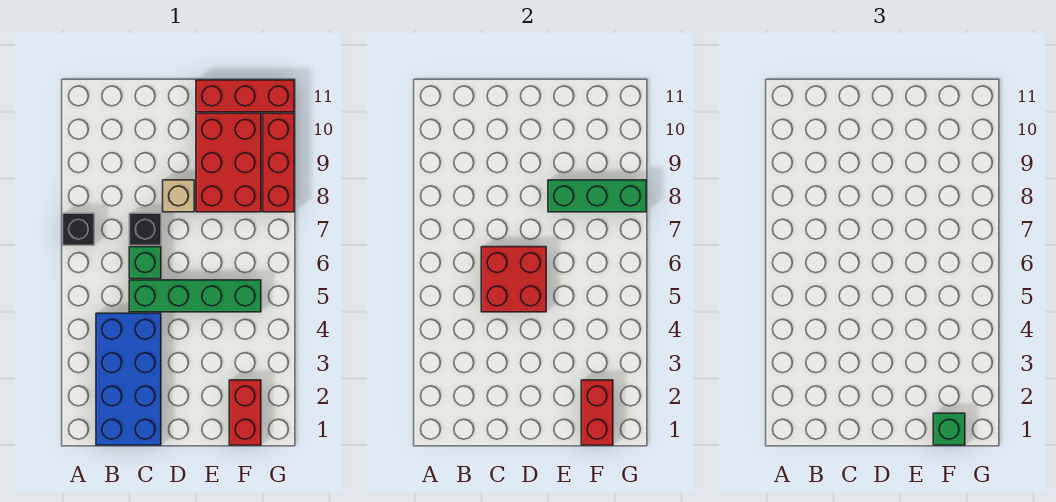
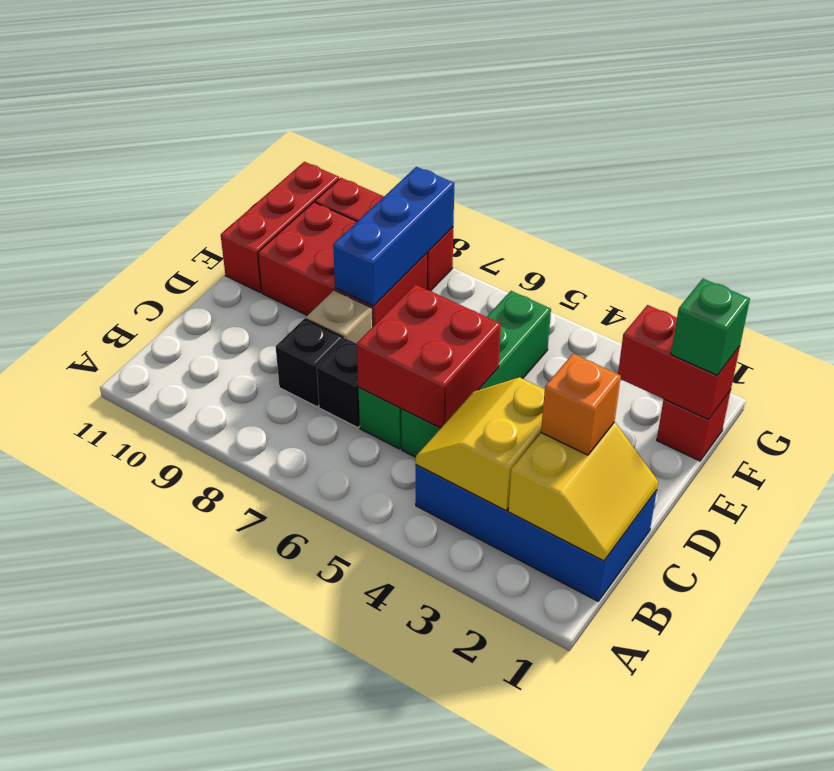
black 1x1 brick [63,213,94,245] -> black 1x1 brick moved to [276,318,343,407]
none -> yellow 2x2 slope [508,422,658,561]
none -> yellow 2x2 slope [416,377,545,510]
none -> orange 1x1 brick [541,354,621,455]
green 1x3 brick [548,180,646,212] -> blue 1x3 brick [333,167,454,306]
red 1x2 brick [229,380,261,445] -> red 1x1 brick [657,390,731,461]

